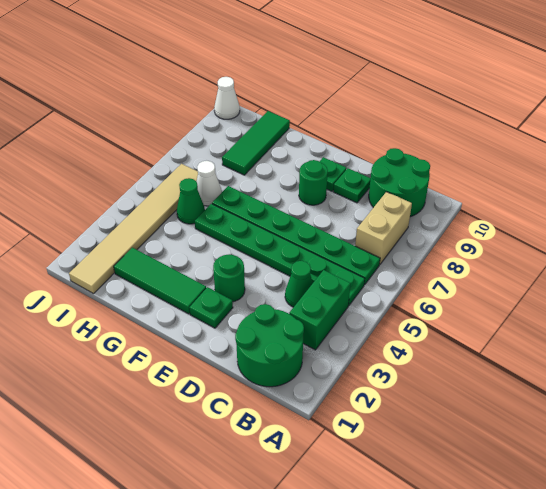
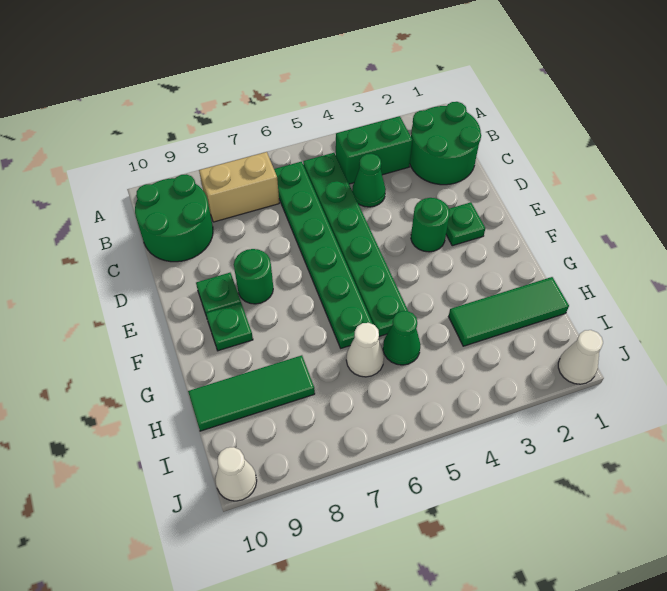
green 1x1 plate [333,168,371,203] -> green 1x1 plate moved to [206,303,253,351]
green 1x3 tile [114,248,206,314] -> green 1x3 tile turned to [449,277,569,346]
tan 1x6 tile [69,164,198,294] -> none
none -> white 1x1 cone [558,330,603,384]

